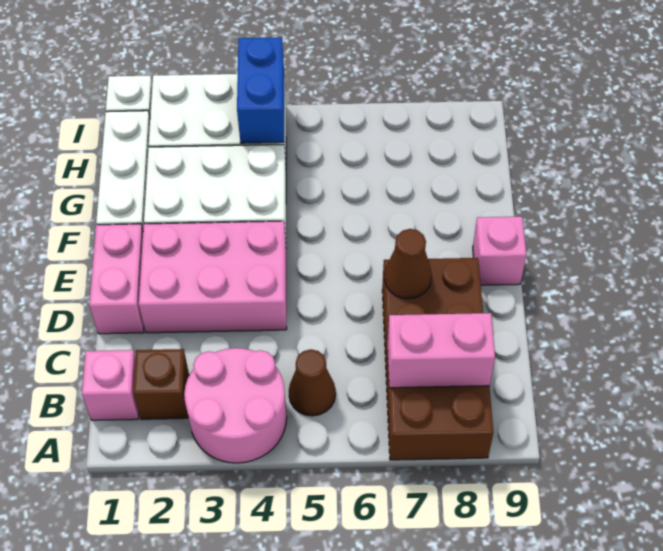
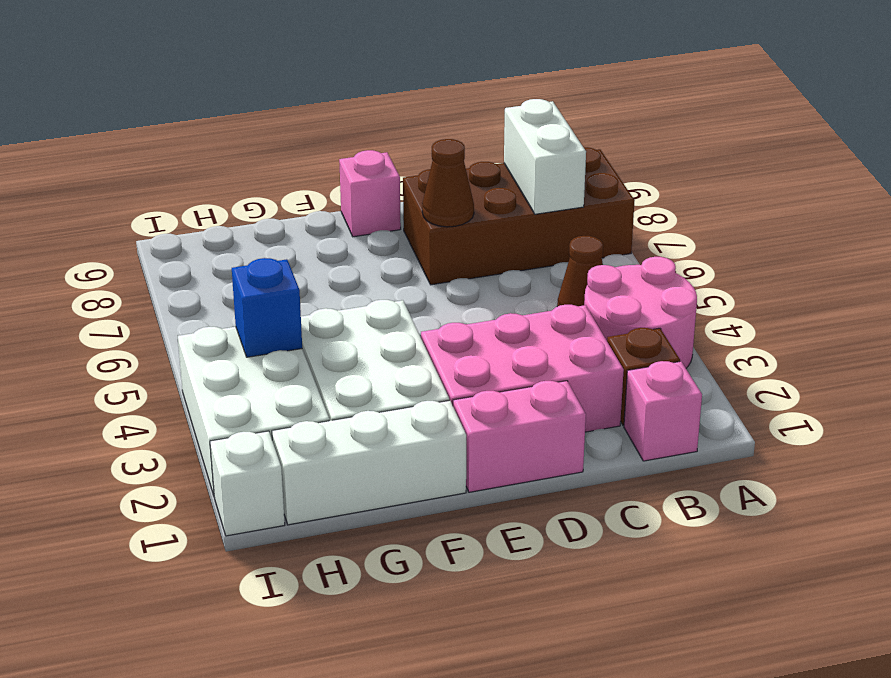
pink 1x2 brick [388,313,495,388] -> white 1x2 brick [504,99,586,214]
pink 2x3 brick [139,221,287,333] -> pink 2x3 brick turned to [421,305,624,432]
blue 1x2 brick [237,37,284,143] -> blue 1x1 brick [232,258,302,357]

